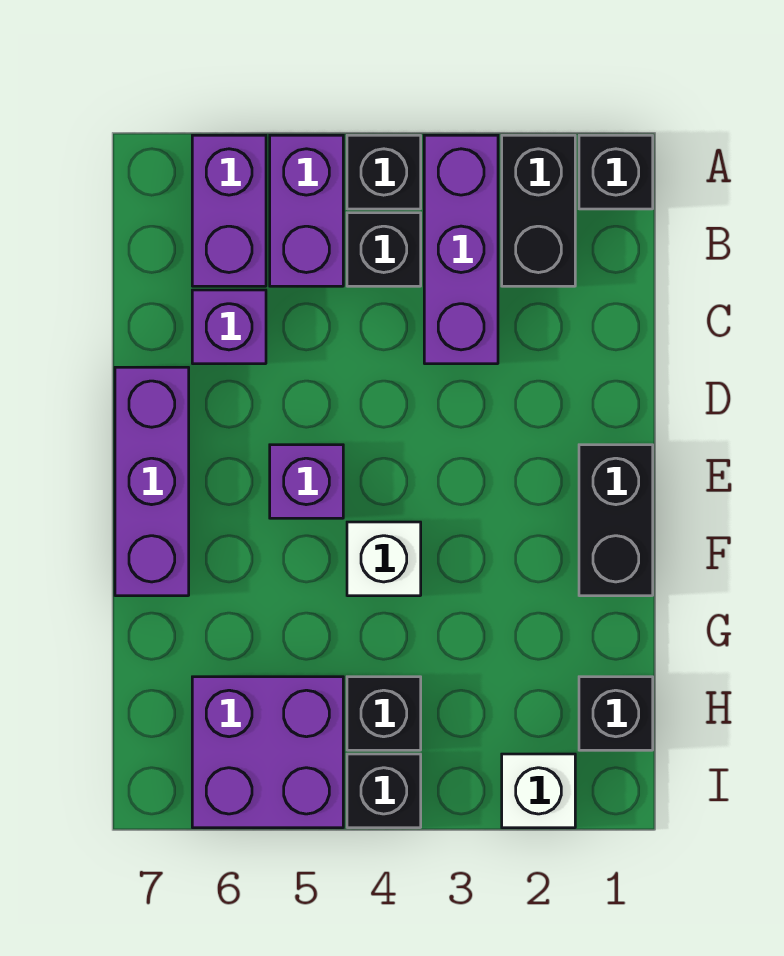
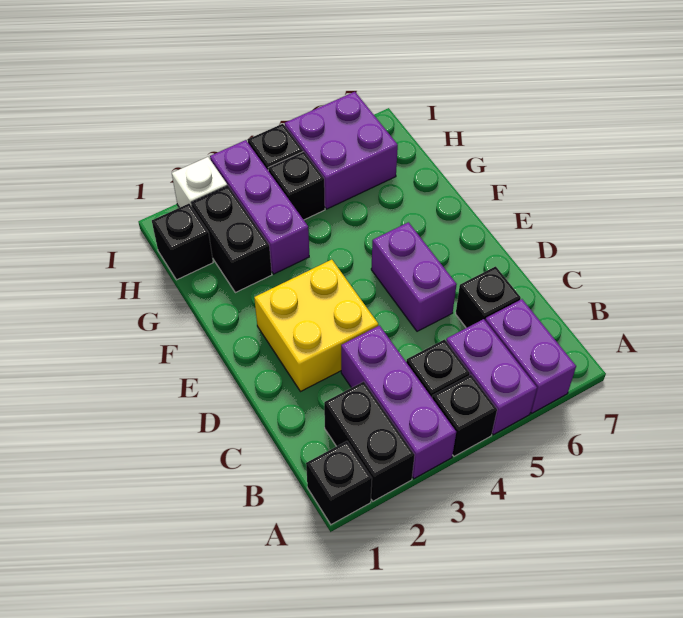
purple 1x1 brick [192,290,266,364] -> black 1x1 brick [456,266,521,328]
none -> yellow 2x2 brick [254,260,378,392]
purple 1x3 brick [115,367,189,596] -> purple 1x3 brick moved to [210,140,309,274]
black 1x2 brick [579,445,653,596] -> black 1x2 brick moved to [191,186,272,293]
purple 1x1 brick [270,445,343,518] -> purple 1x2 brick [371,222,457,331]
white 1x1 brick [347,522,421,596] -> none

